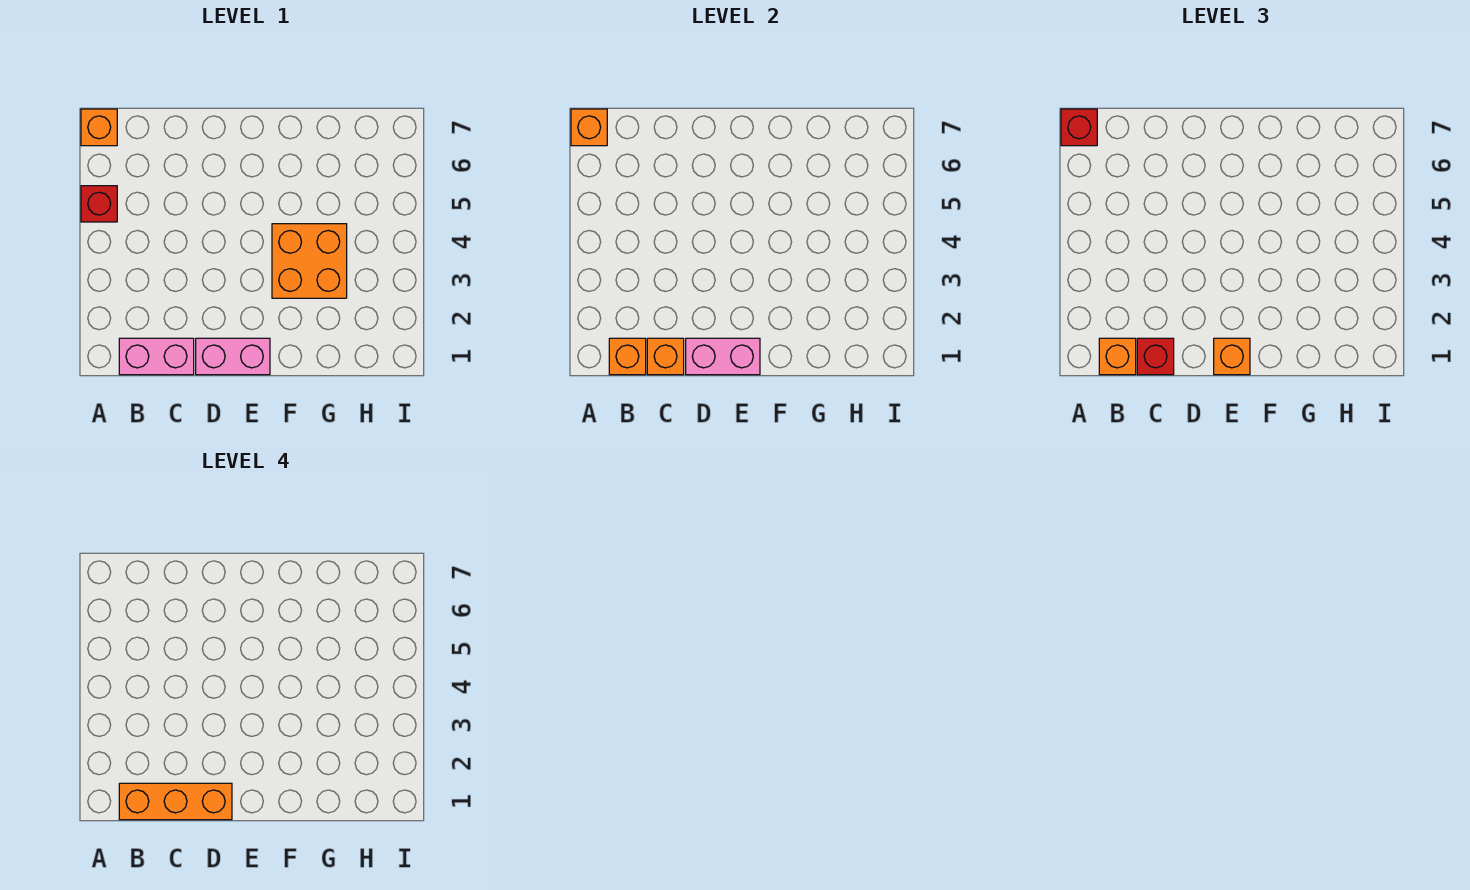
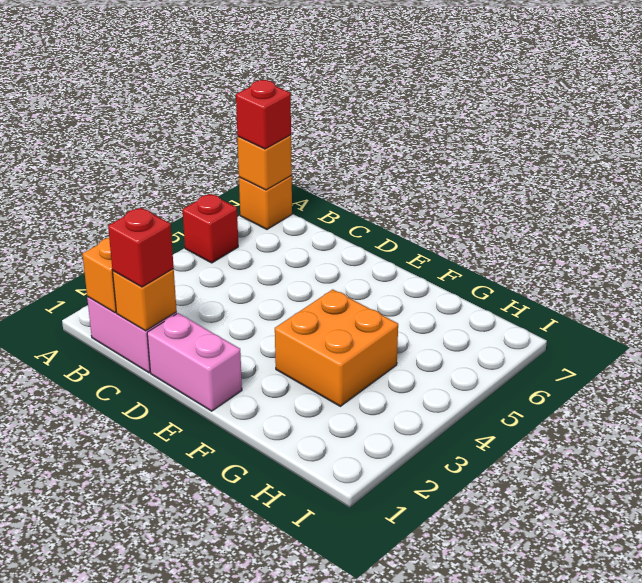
orange 1x1 brick [1099,338,1136,375] -> none
orange 1x3 brick [119,783,232,820] -> none
pink 1x2 brick [686,338,760,375] -> none
orange 1x1 brick [1214,338,1250,375] -> none

